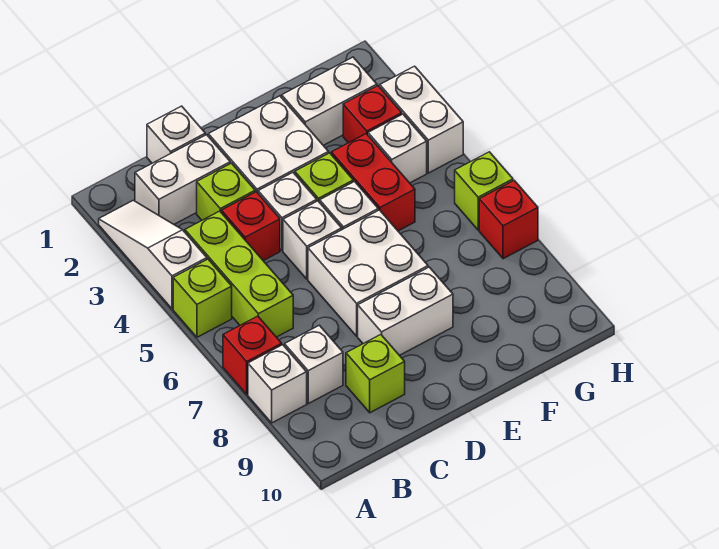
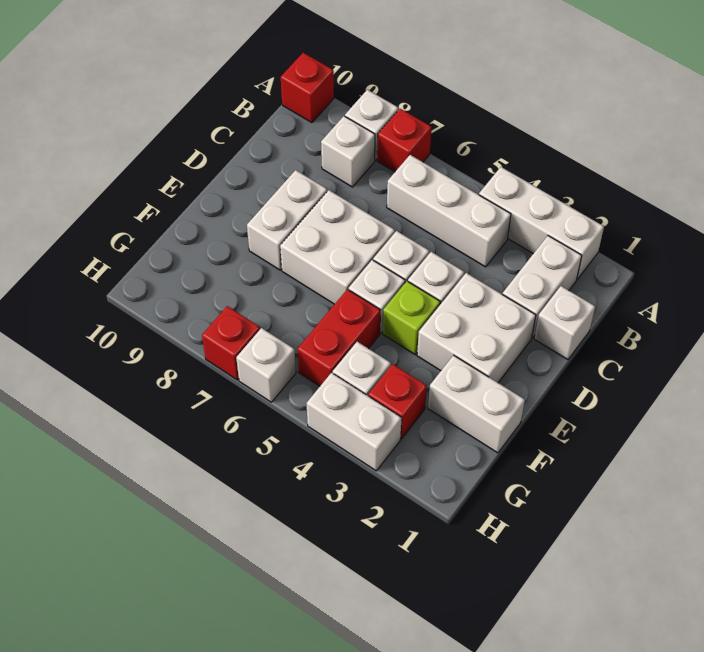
white 1x3 slope [99,200,207,309] -> white 1x3 brick [479,167,604,279]
lime 1x1 brick [173,259,232,337] -> none
lime 1x3 brick [185,211,293,337] -> white 1x3 brick [387,155,511,267]
lime 1x1 brick [197,163,255,220] -> none
red 1x1 brick [222,192,280,261] -> red 1x1 brick moved to [281,53,334,123]
lime 1x1 brick [346,335,405,413] -> none
white 1x2 brick [282,57,377,145] -> white 1x2 brick turned to [428,355,525,453]
red 1x2 brick [331,134,415,231] -> red 1x2 brick turned to [297,289,380,386]
lime 1x1 brick [455,152,513,230] -> white 1x1 brick [236,328,296,402]

